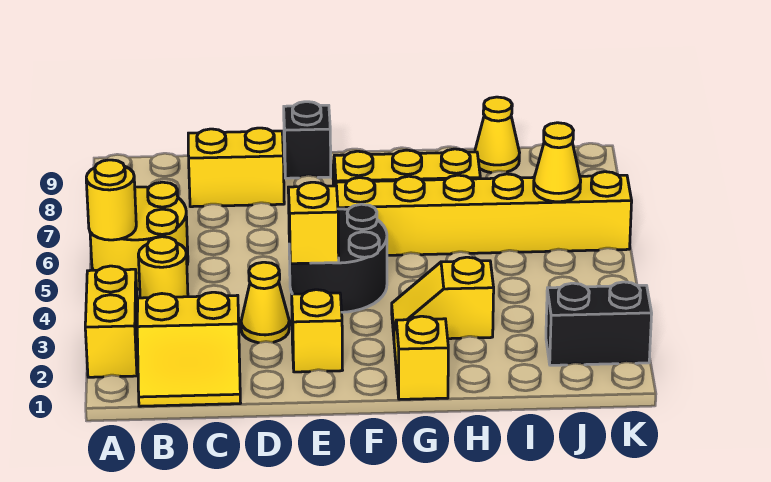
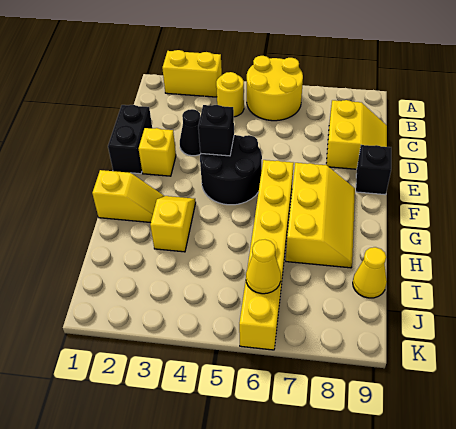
yellow 1x1 round brick [86,160,136,240] -> none
yellow 2x2 slope [137,292,240,406] -> none
yellow 1x1 cone [241,262,289,343] -> black 1x1 cone [180,109,200,156]
yellow 1x1 brick [288,182,339,264] -> black 1x1 brick [198,105,234,156]
black 1x2 brick [546,282,652,365] -> black 1x2 brick moved to [108,105,152,174]

